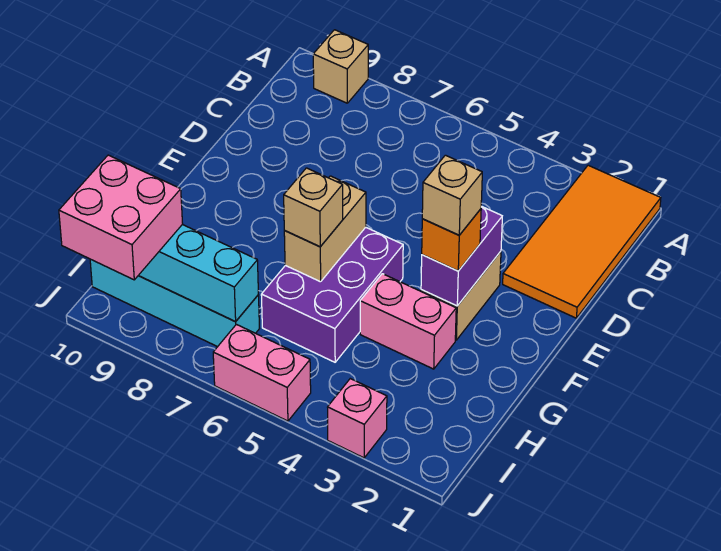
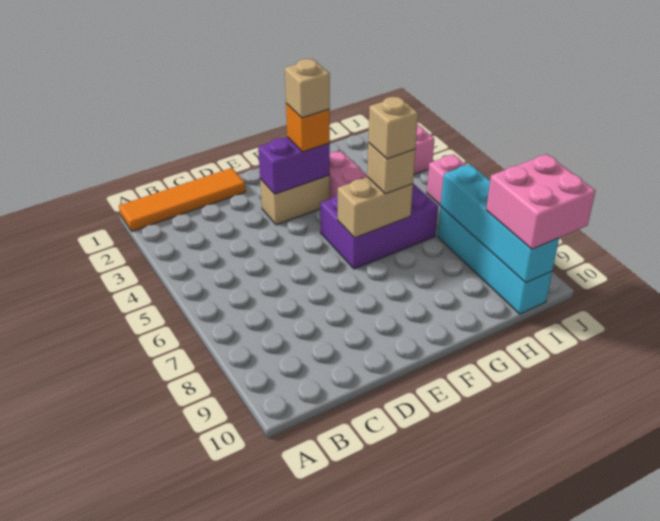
orange 2x4 tile [503,165,661,318] -> orange 1x4 tile [119,168,246,231]
tan 1x1 brick [313,30,368,103] -> tan 1x1 brick moved to [368,97,418,159]

